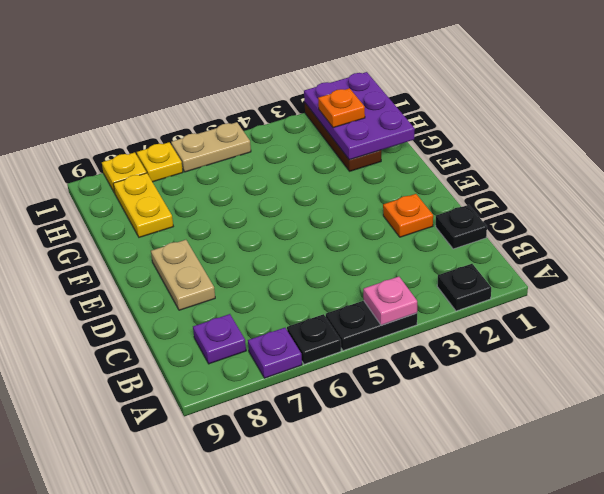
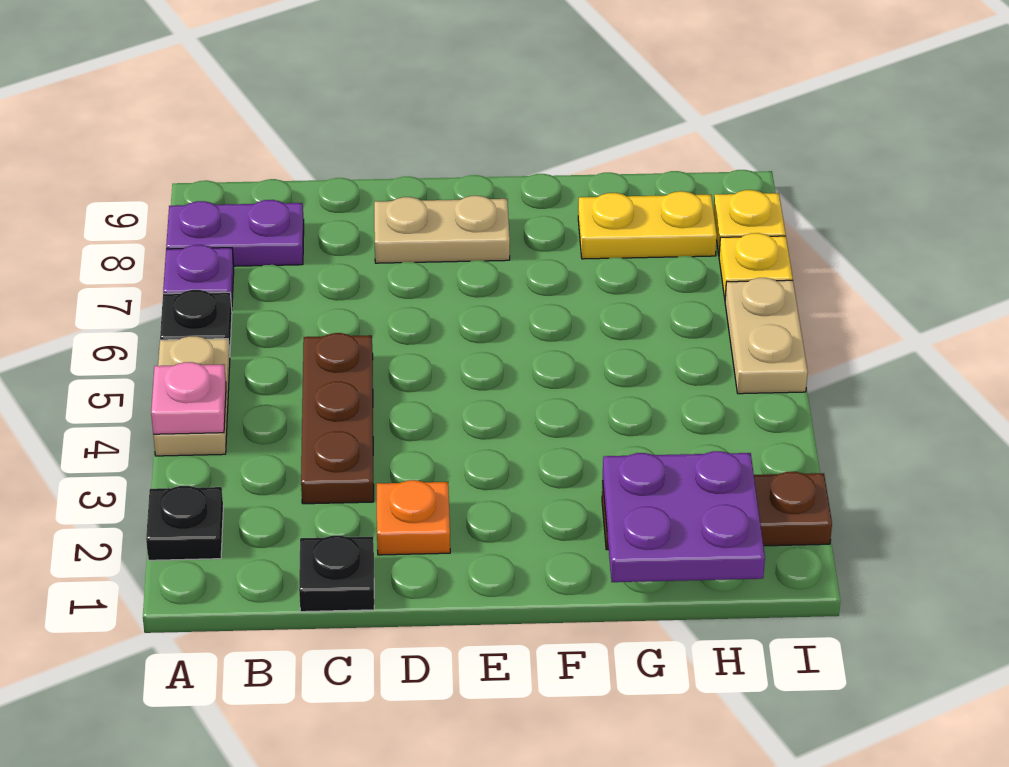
black 1x2 plate [326,301,417,351] -> tan 1x2 plate [153,336,230,456]
purple 1x1 plate [193,314,246,364] -> purple 1x2 plate [166,200,304,266]
none -> brown 1x3 plate [301,333,374,504]
purple 2x3 plate [304,72,415,160] -> purple 2x2 plate [603,451,765,582]
orange 1x1 plate [318,88,365,128] -> none

